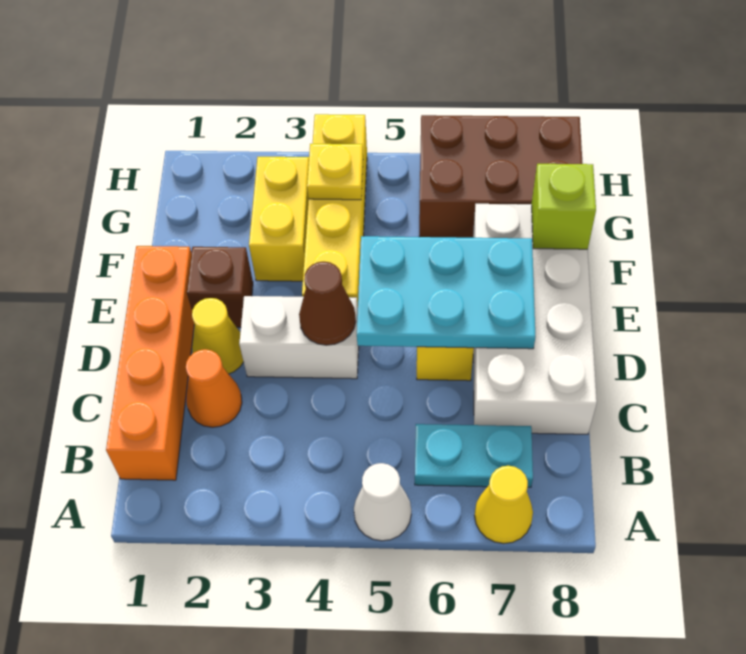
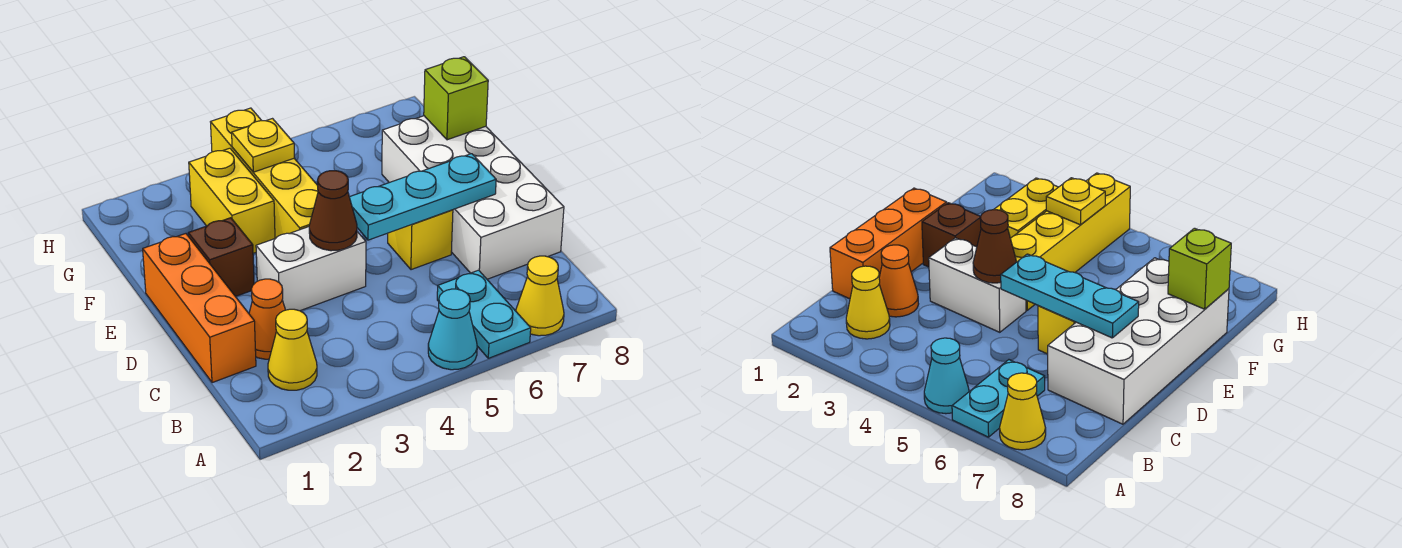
white 1x1 cone [354,463,411,541] -> cyan 1x1 cone [428,289,477,370]
orange 1x4 brick [106,246,194,480] -> orange 1x3 brick [143,234,256,383]
cyan 1x2 plate [415,424,533,487] -> cyan 1x2 plate turned to [437,270,531,358]
yellow 1x1 cone [192,298,243,374] -> yellow 1x1 cone moved to [268,309,317,390]
cyan 2x3 plate [357,236,535,349] -> cyan 1x3 plate [350,154,496,240]
brown 2x3 brick [419,115,583,238] -> none

